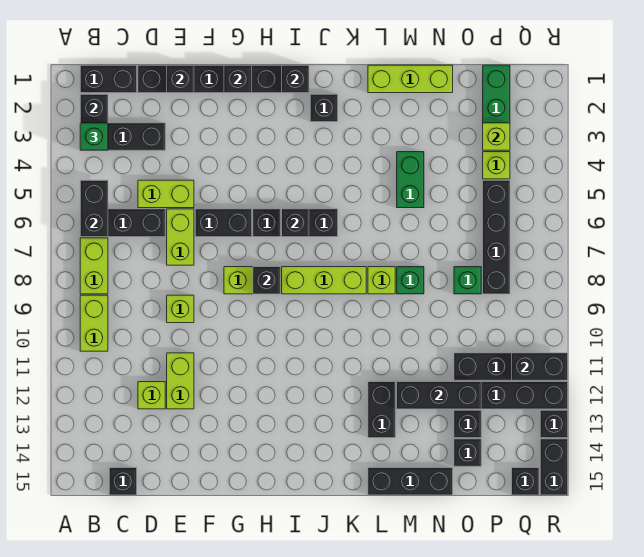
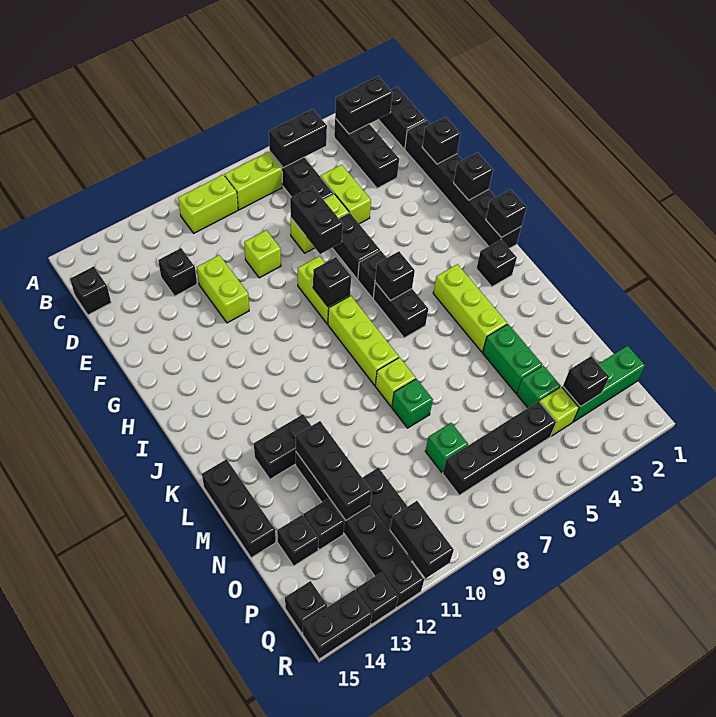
green 1x1 brick [80,123,108,150] -> green 1x1 brick moved to [517,366,561,408]
lime 1x1 brick [138,382,165,409] -> black 1x1 brick [158,248,197,296]
none -> black 1x2 brick [290,186,343,254]
lime 1x2 brick [167,353,194,409] -> lime 1x2 brick turned to [197,255,249,323]
lime 1x3 brick [368,65,453,93] -> lime 1x3 brick moved to [433,264,507,352]
green 1x2 brick [397,152,424,208] -> green 1x2 brick turned to [483,324,542,393]
lime 1x1 brick [483,123,510,150] -> black 1x1 brick [563,356,609,407]

